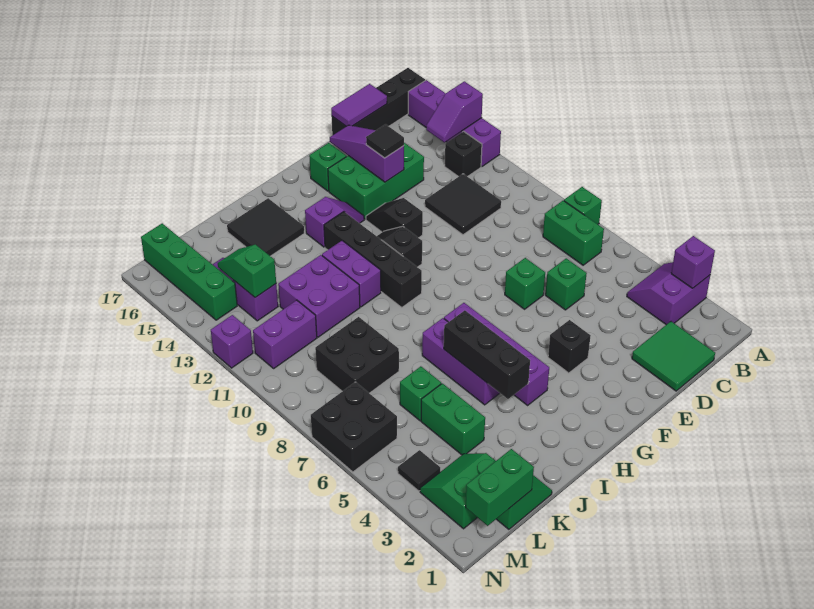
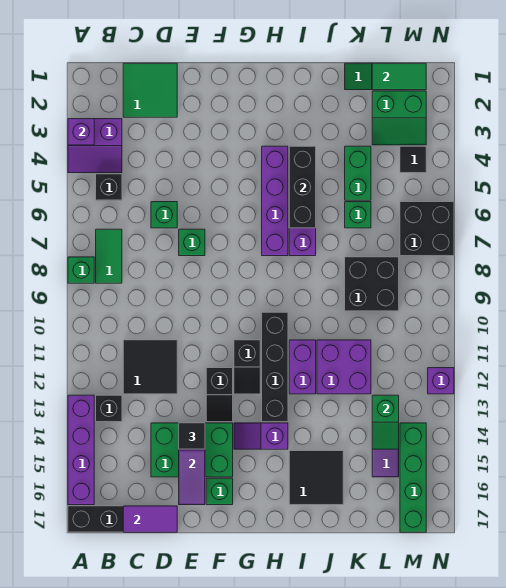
purple 1x2 slope [426,81,483,142] -> none
green 1x2 brick [543,201,604,265] -> green 1x2 tile [96,229,122,283]
black 1x1 brick [548,320,591,373] -> black 1x1 brick moved to [96,174,122,200]
green 1x2 brick [466,449,534,526] -> green 1x2 tile [372,63,426,90]
purple 1x2 brick [253,300,317,368] -> none

